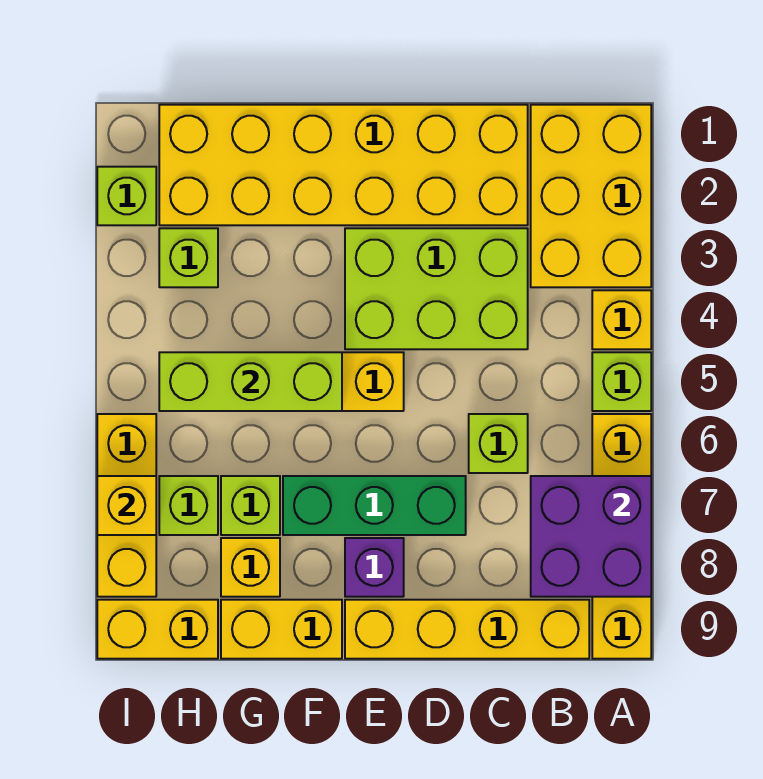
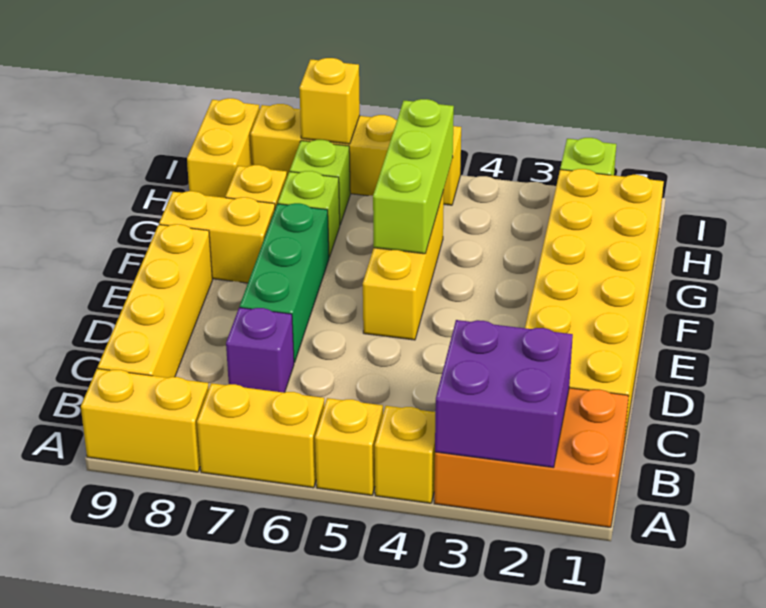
yellow 2x3 brick [531,105,651,287] -> orange 2x3 brick [434,388,629,528]
lime 1x1 brick [592,352,651,411] -> yellow 1x1 brick [315,398,383,495]
purple 2x2 brick [531,476,651,597] -> purple 2x2 brick moved to [435,320,573,468]
lime 2x3 brick [345,228,528,349] -> none
lime 1x1 brick [469,414,528,473] -> none
purple 1x1 brick [345,538,404,597] -> purple 1x1 brick moved to [226,307,294,393]
yellow 1x2 brick [221,600,342,659] -> yellow 1x2 brick turned to [159,191,275,283]
lime 1x1 brick [159,228,218,287] -> none
yellow 1x3 brick [97,414,156,597] -> yellow 1x4 brick [250,104,461,205]

